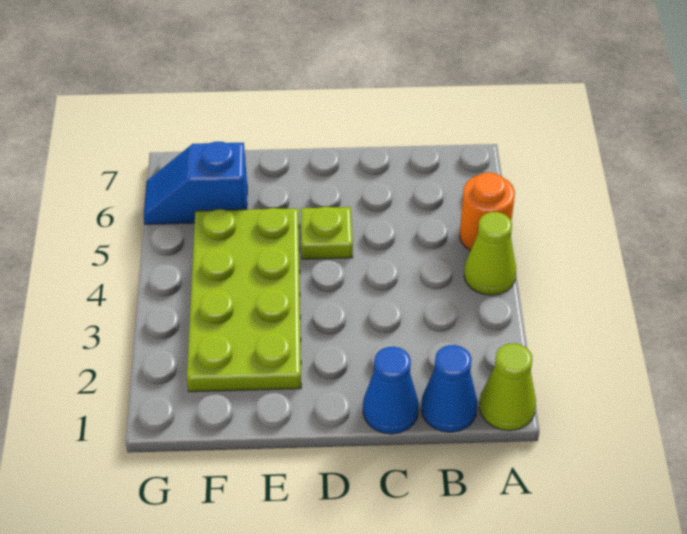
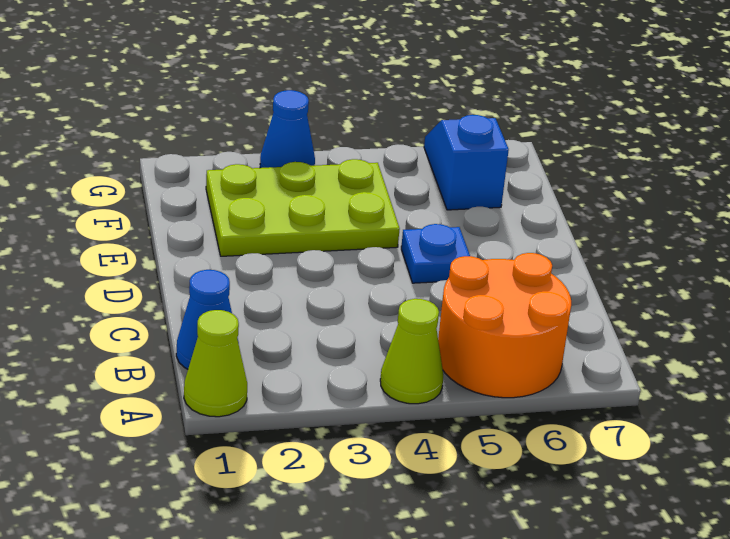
orange 1x1 round brick [459,173,515,251] -> orange 2x2 round brick [438,253,571,398]
blue 1x1 cone [363,347,419,434] -> blue 1x1 cone moved to [260,90,315,168]
lime 1x1 plate [301,207,353,259] -> blue 1x1 plate [401,224,470,283]
lime 2x4 plate [187,208,301,392] -> lime 2x3 plate [206,159,400,256]

